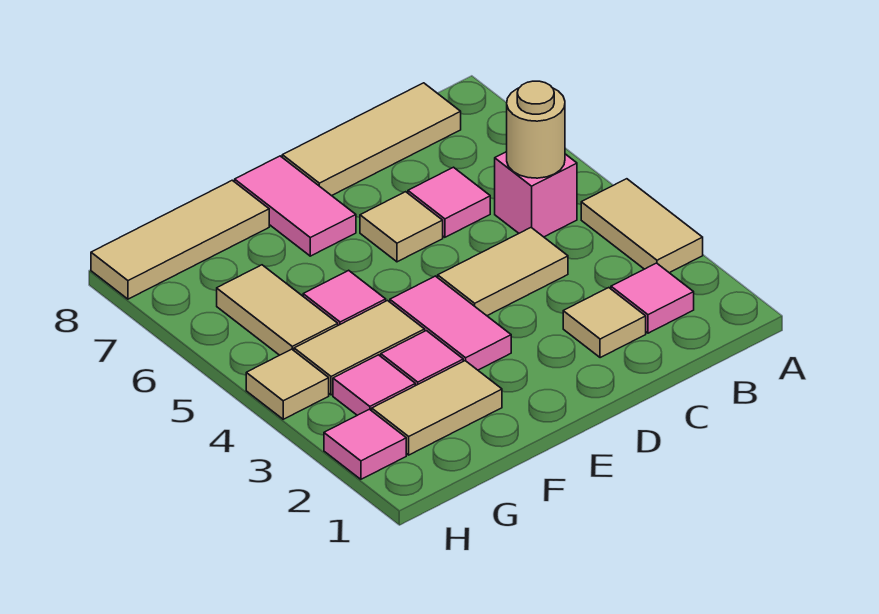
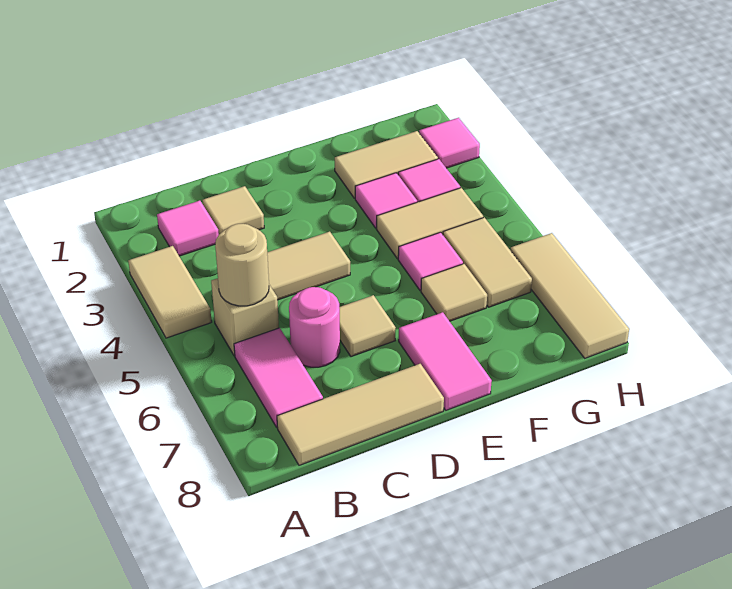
pink 1x1 brick [495,152,577,237] -> tan 1x1 brick [211,278,279,356]
pink 1x1 tile [408,167,490,237] -> pink 1x1 round brick [289,287,340,367]
pink 1x2 tile [390,276,511,370] -> pink 1x2 tile moved to [234,328,323,427]
tan 1x3 tile [91,180,269,299] -> tan 1x3 tile turned to [510,233,629,358]
tan 1x1 tile [246,349,329,419] -> tan 1x1 tile moved to [421,264,487,321]

